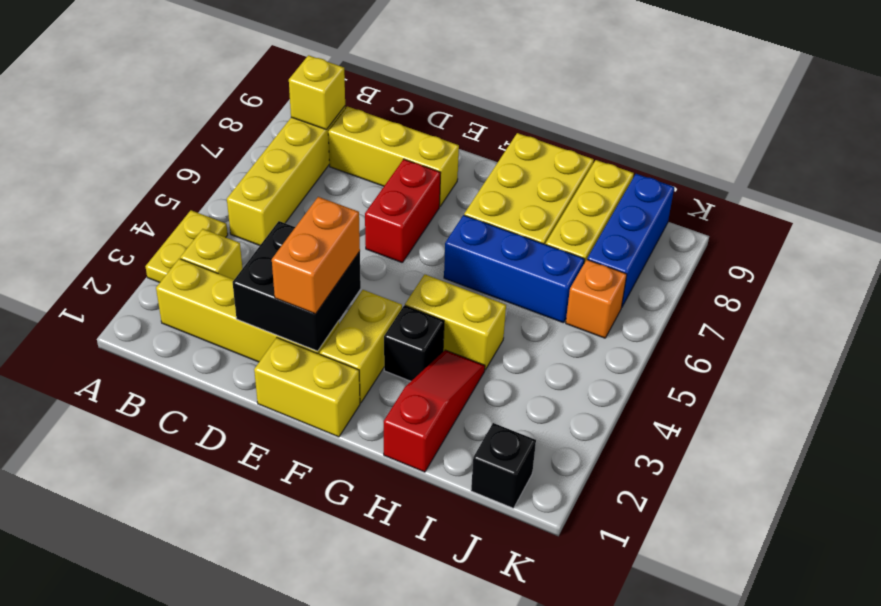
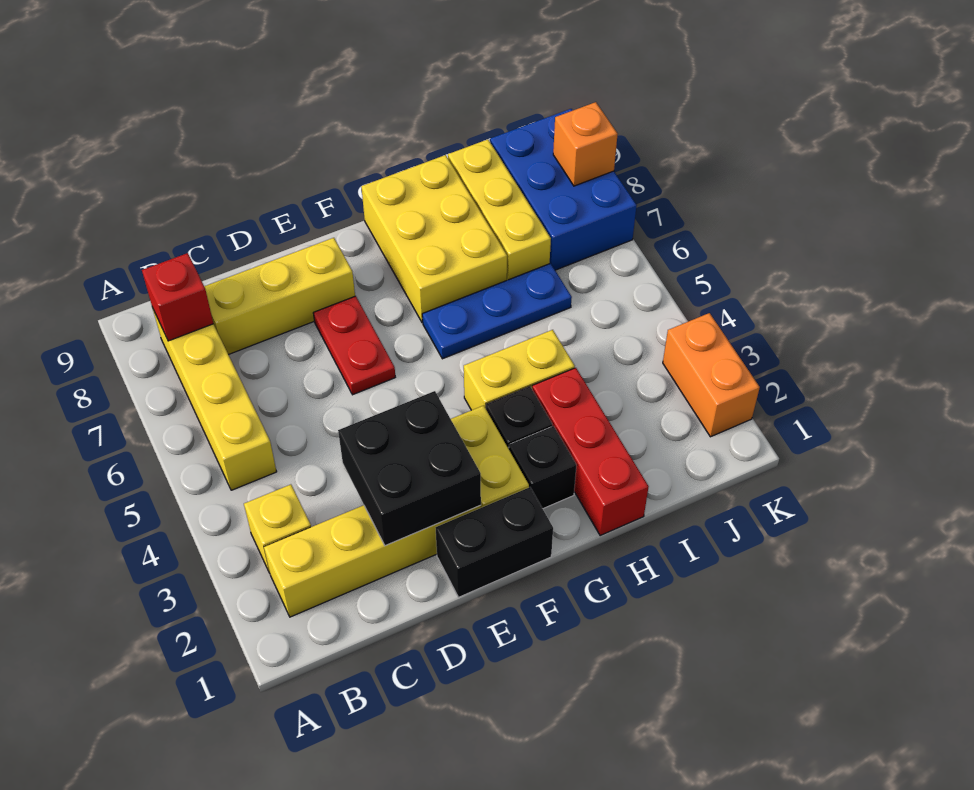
yellow 1x2 plate [145,210,228,282] -> none
yellow 1x1 brick [289,55,345,130] -> red 1x1 brick [142,253,213,341]
yellow 1x2 brick [254,338,360,437] -> black 1x2 brick [436,487,553,597]
orange 1x2 brick [272,197,360,314] -> orange 1x2 brick moved to [663,313,760,437]
red 1x2 brick [365,159,441,263] -> red 1x2 plate [313,296,395,395]
blue 1x3 brick [444,215,584,323] -> blue 1x3 plate [422,263,572,359]
red 1x3 slope [384,350,485,472] -> red 1x3 brick [532,368,649,536]
black 1x1 brick [471,423,536,508] -> black 1x1 brick moved to [509,426,576,509]
orange 1x1 brick [566,260,627,338] -> orange 1x1 brick moved to [553,102,618,186]
blue 1x3 brick [587,174,674,308] -> blue 2x3 brick [490,109,637,270]

